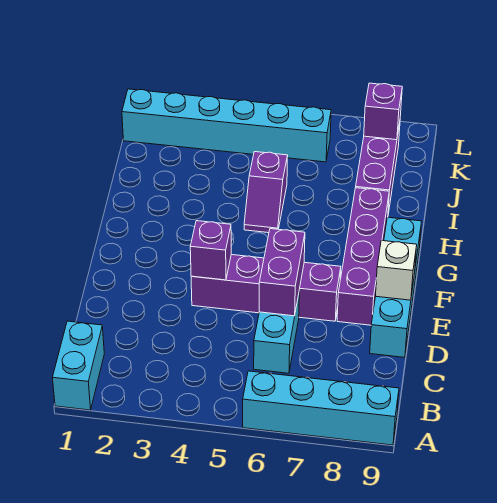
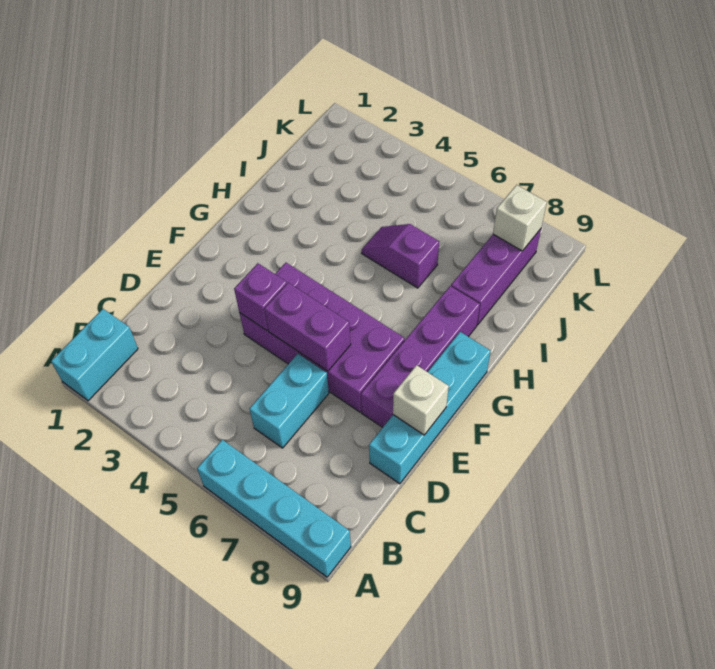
purple 1x2 brick [259,229,305,316] -> purple 1x2 brick turned to [265,283,351,371]
purple 1x4 brick [191,255,341,321] -> purple 2x4 brick [240,263,405,412]
purple 1x2 slope [244,152,288,233] -> purple 1x2 slope turned to [362,224,439,288]
cyan 1x6 brick [122,89,331,162] -> none
purple 1x1 brick [364,83,402,140] -> white 1x1 brick [493,185,547,251]

